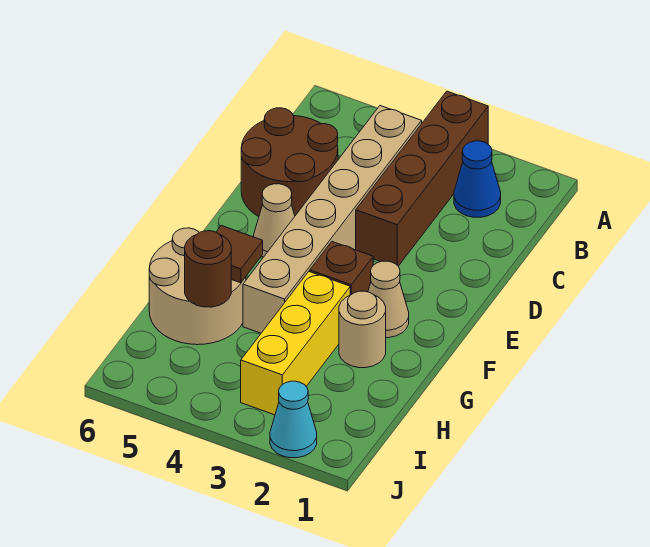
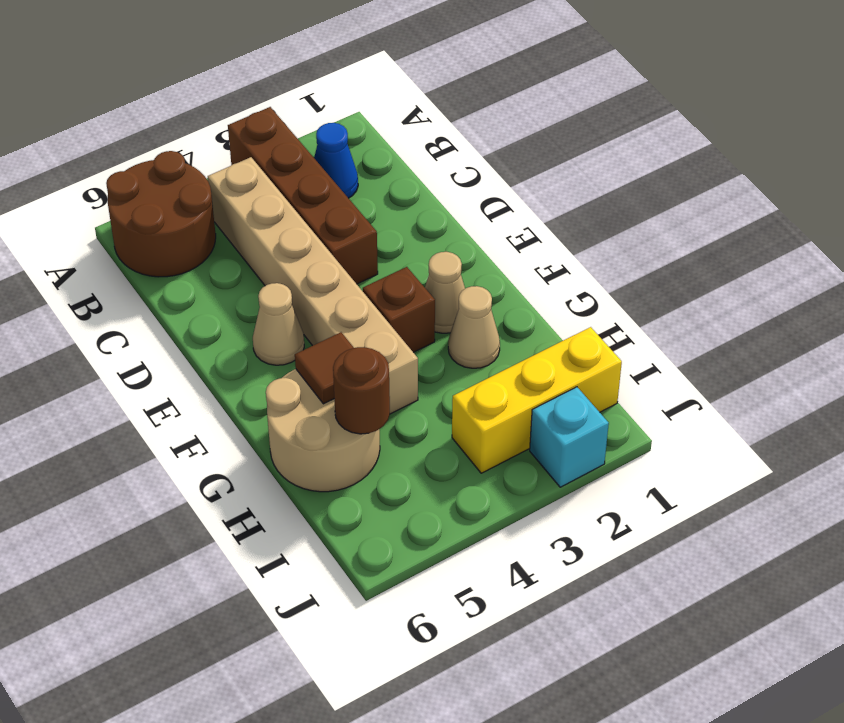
brown 2x2 round brick [241,108,338,216] -> brown 2x2 round brick moved to [106,151,216,277]
tan 1x1 round brick [339,291,386,368] -> tan 1x1 cone [448,286,500,368]
yellow 1x3 brick [241,272,350,415] -> yellow 1x3 brick turned to [452,327,622,473]
cyan 1x1 cone [270,381,317,458] -> cyan 1x1 brick [530,387,609,487]

